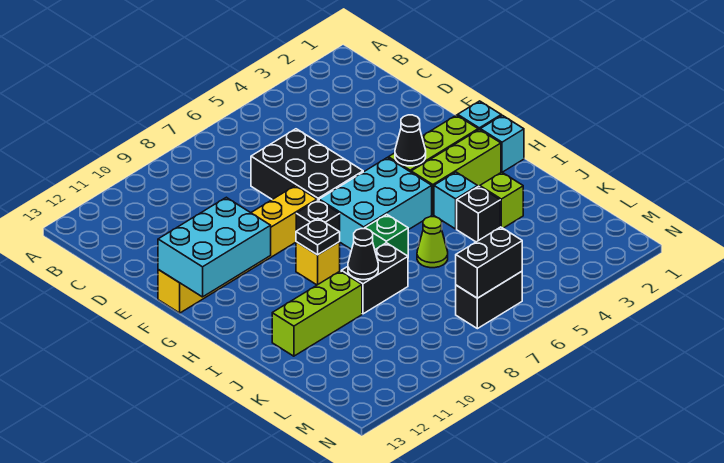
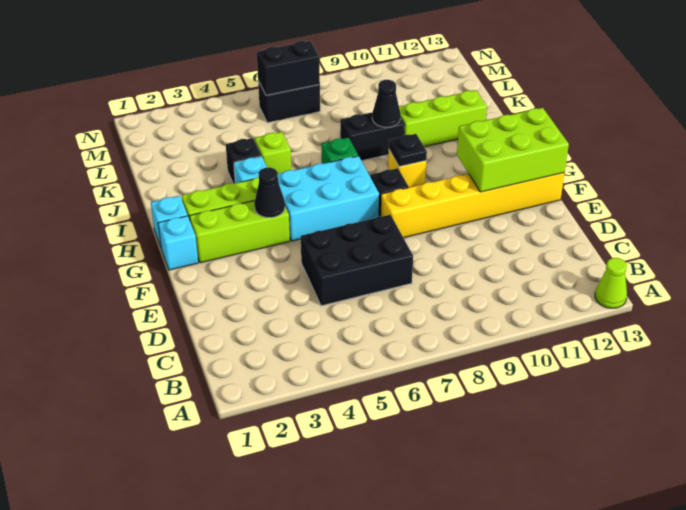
black 2x3 brick [251,129,363,200] -> black 2x3 brick turned to [301,215,413,306]
cyan 2x3 brick [158,197,271,297] -> lime 2x3 brick [457,108,569,192]
lime 1x1 brick [479,172,523,228] -> lime 1x1 brick moved to [255,132,291,174]
lime 1x1 cone [417,217,448,268] -> lime 1x1 cone moved to [595,258,627,308]

